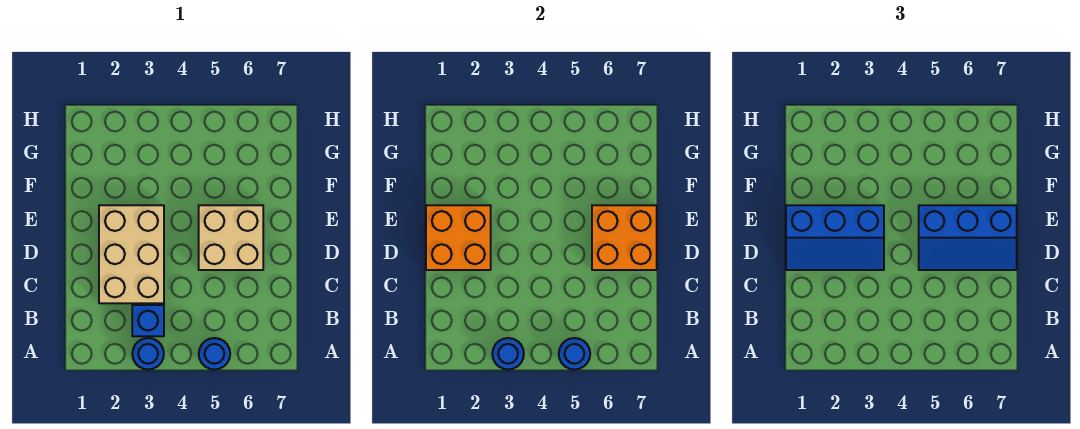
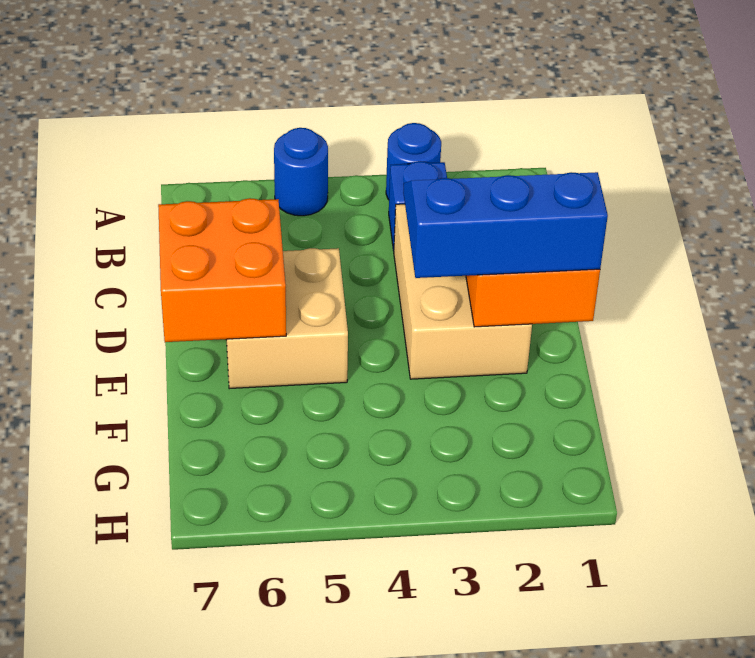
blue 1x1 round brick [492,338,524,370] -> none
blue 1x1 round brick [559,338,590,370] -> none
blue 2x3 slope [919,205,1017,270] -> none

